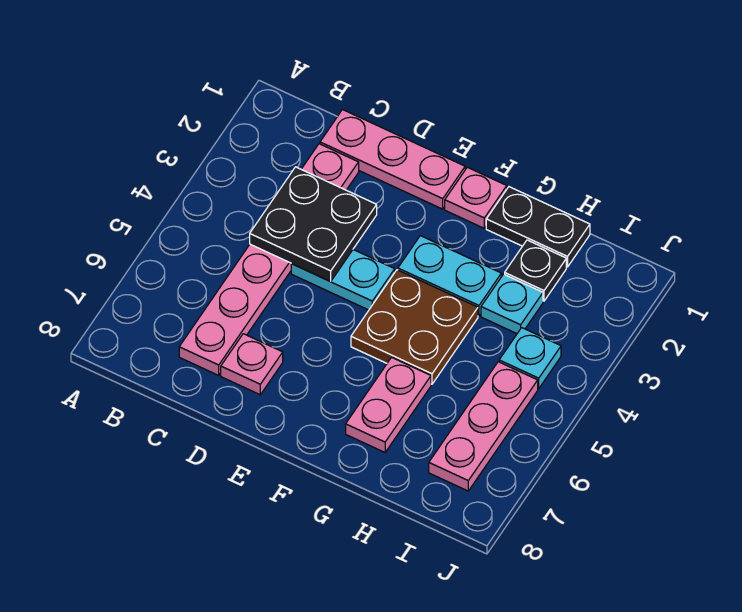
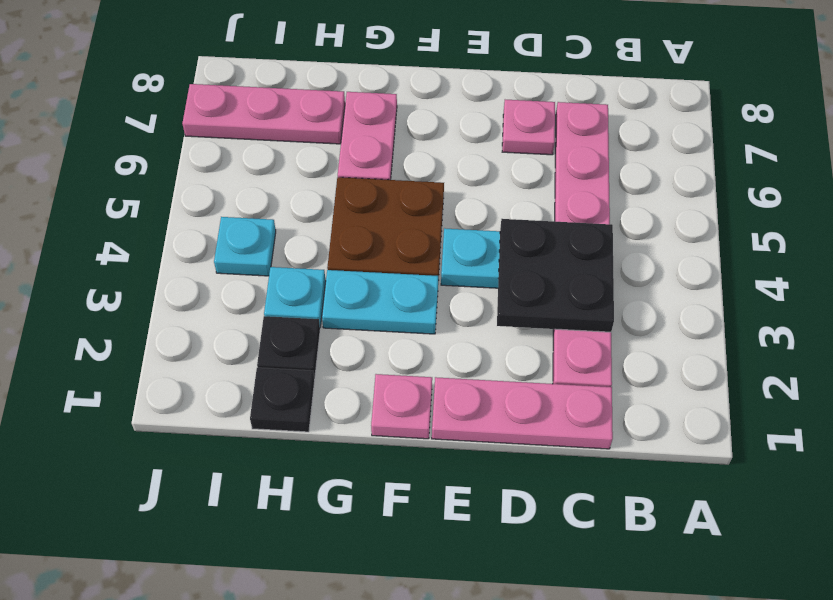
black 1x2 plate [486,187,590,267] -> black 1x1 plate [250,368,315,432]
pink 1x3 plate [429,362,538,491] -> pink 1x3 plate turned to [182,84,345,144]

